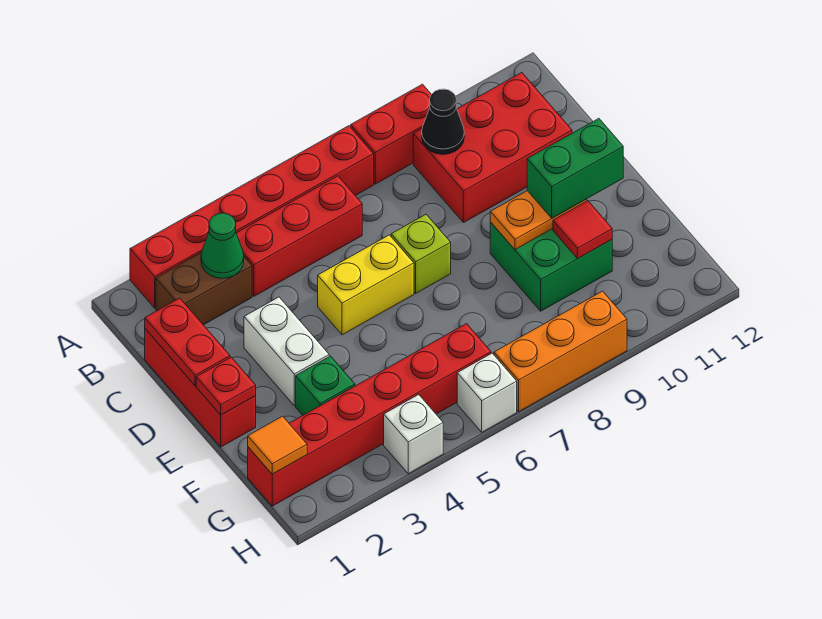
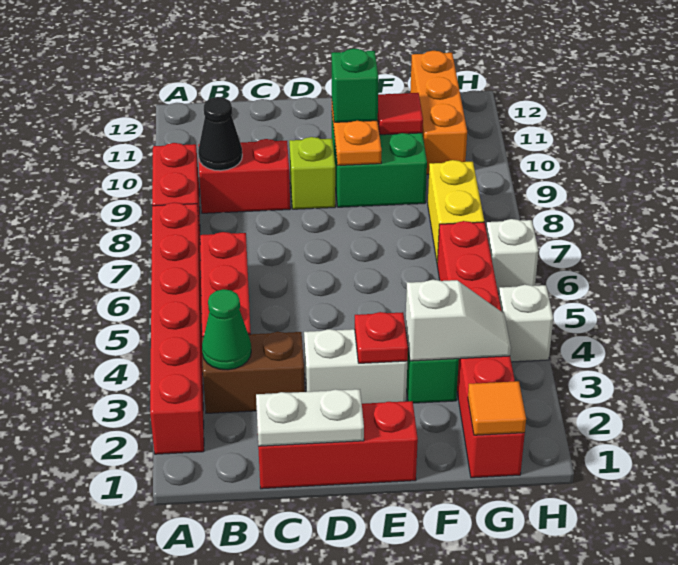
brown 1x2 brick [156,252,252,325] -> brown 1x2 brick turned to [202,332,305,413]
red 2x3 brick [413,73,572,223] -> red 1x2 brick [198,139,290,213]
red 1x2 plate [145,298,230,385] -> white 1x2 plate [256,389,364,446]
yellow 1x2 brick [318,235,414,335] -> yellow 1x2 brick moved to [428,160,484,262]
lime 1x1 brick [391,215,451,293] -> lime 1x1 brick moved to [289,137,335,209]
red 1x1 plate [196,357,256,415] -> red 1x1 plate moved to [355,312,408,363]
green 1x2 brick [527,119,623,218] -> green 1x1 brick [331,49,378,122]
none -> white 1x2 slope [405,280,511,361]
orange 1x3 brick [494,291,627,412] -> orange 1x3 brick moved to [410,51,467,174]

